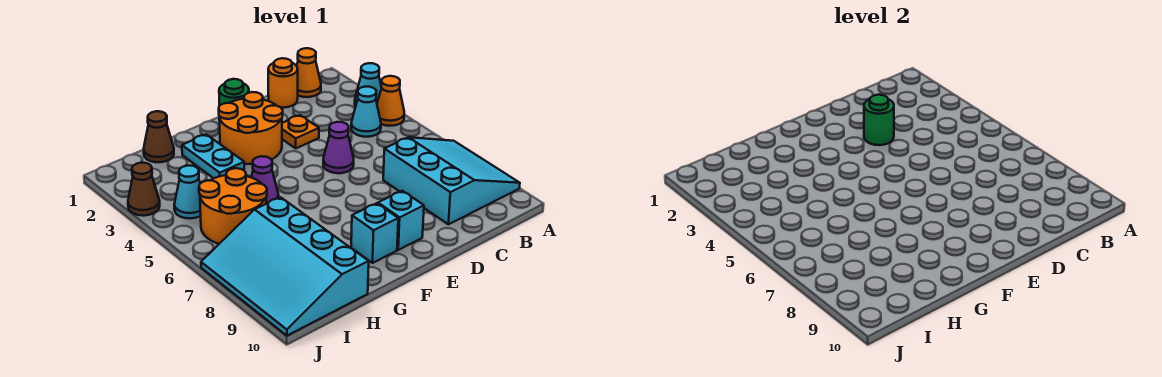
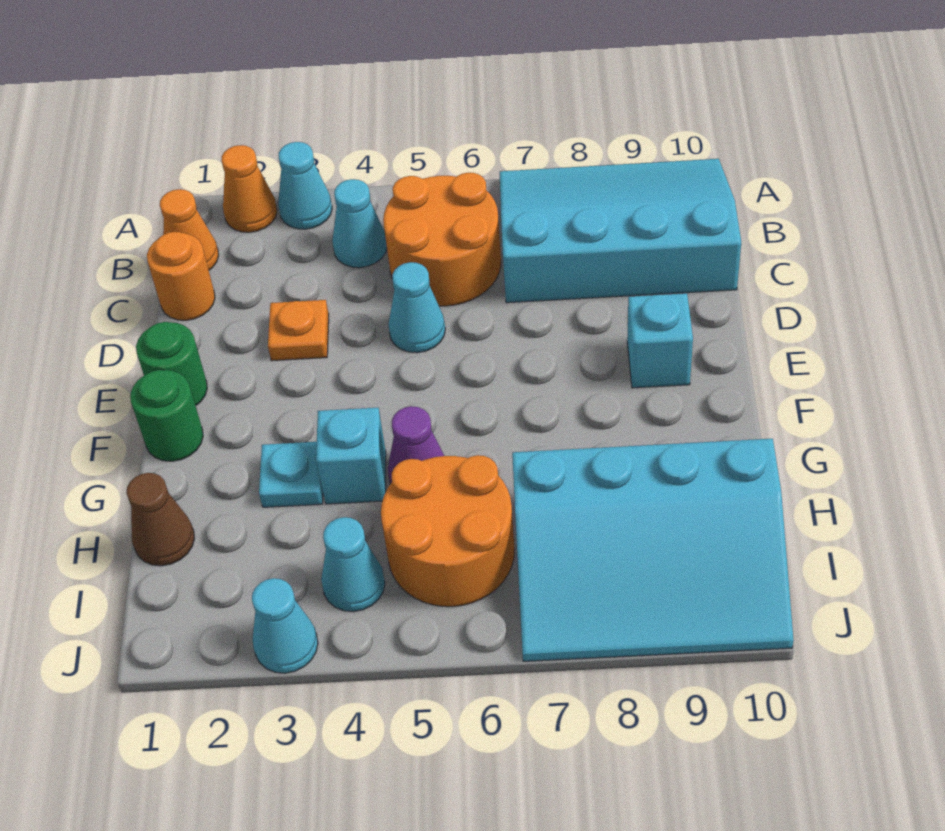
orange 1x1 cone [377,76,404,126] -> orange 1x1 cone moved to [221,145,277,232]
cyan 3x3 slope [383,137,520,224] -> cyan 3x4 slope [500,159,741,303]
green 1x1 round brick [864,95,894,145] -> green 1x1 round brick moved to [130,370,203,461]
purple 1x1 cone [323,122,354,173] -> cyan 1x1 cone [388,262,445,353]
orange 2x2 round brick [219,92,283,164] -> orange 2x2 round brick moved to [383,173,501,306]
cyan 1x1 brick [351,203,398,263] -> cyan 1x1 brick moved to [316,408,386,504]
cyan 1x2 plate [182,135,244,178] -> cyan 1x1 plate [259,442,323,507]
brown 1x1 cone [128,163,160,216] -> cyan 1x1 cone [252,578,318,673]

